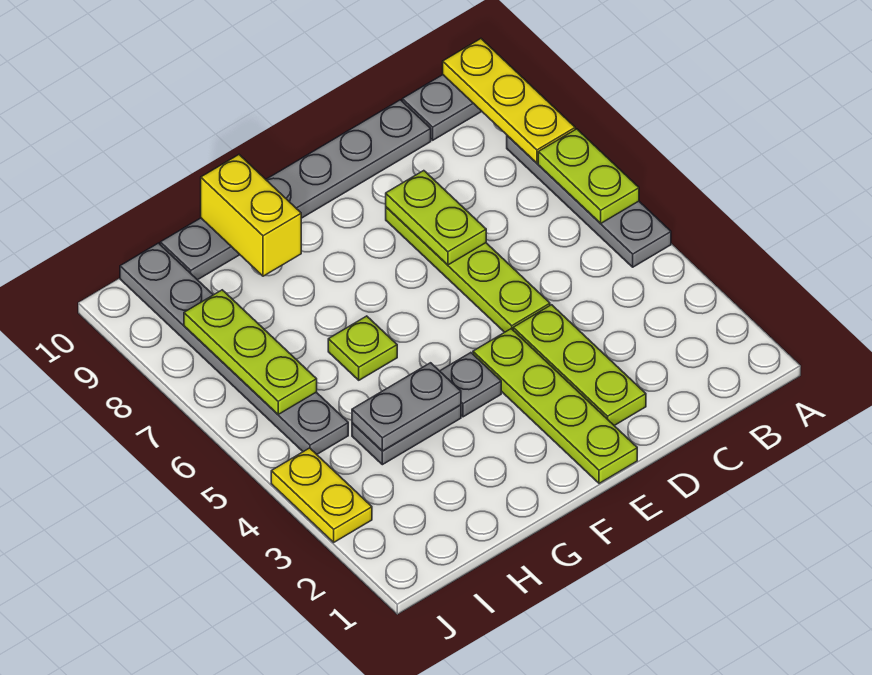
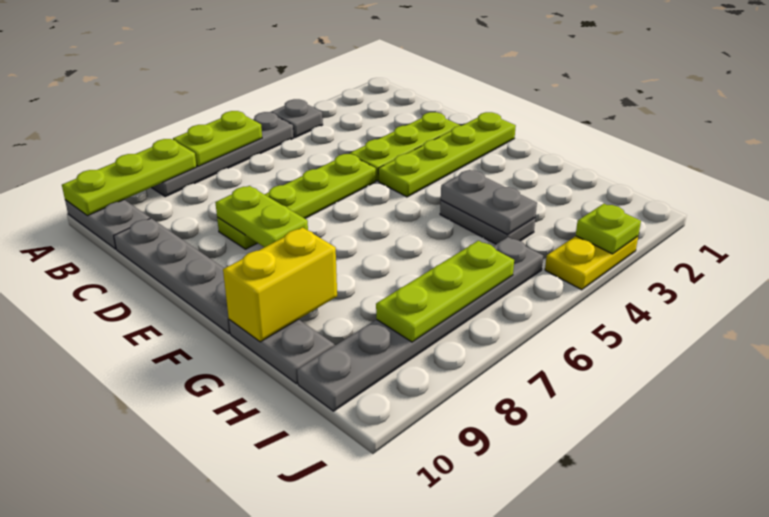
yellow 1x3 plate [443,39,575,163] -> lime 1x3 plate [62,139,197,216]
lime 1x2 plate [386,171,486,265] -> lime 1x2 plate turned to [215,186,308,247]
grey 1x1 plate [440,353,501,417] -> grey 1x1 plate moved to [271,99,323,138]
lime 1x1 plate [328,316,397,380] -> lime 1x1 plate moved to [576,204,641,254]

